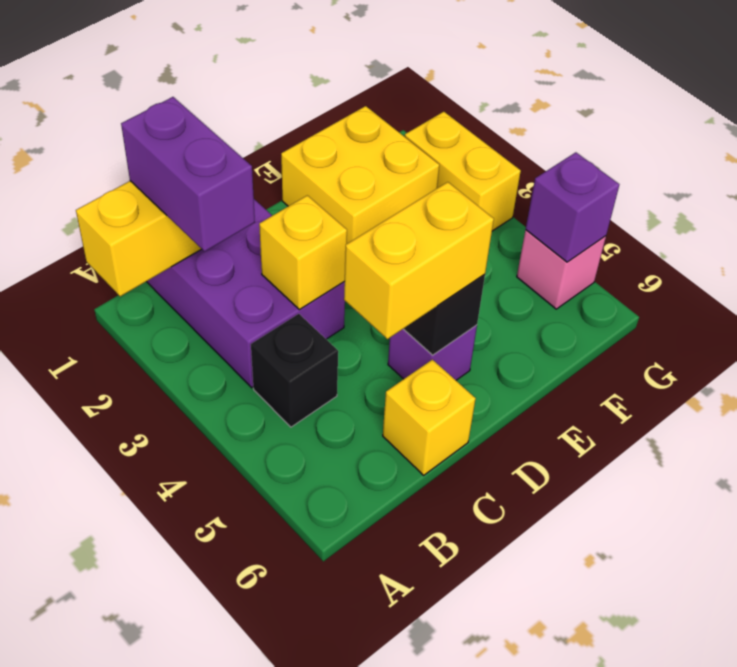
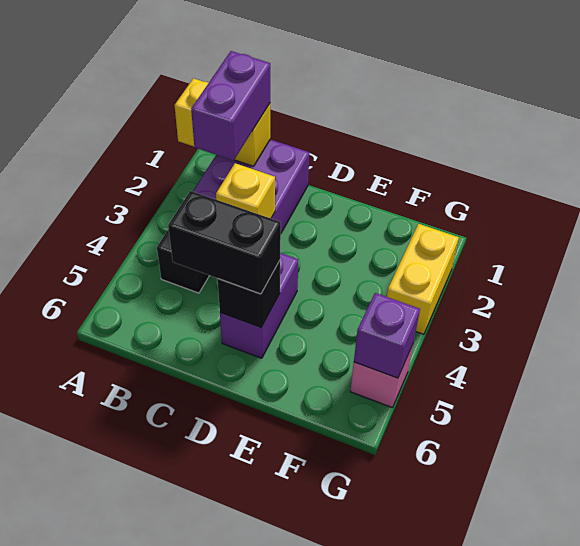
yellow 1x2 brick [344,182,494,339] -> black 1x2 brick [168,191,281,294]
yellow 1x1 brick [383,359,476,475] -> none
purple 1x1 brick [388,325,477,380] -> purple 1x2 brick [220,253,298,358]
yellow 2x2 brick [281,106,439,244] -> none

